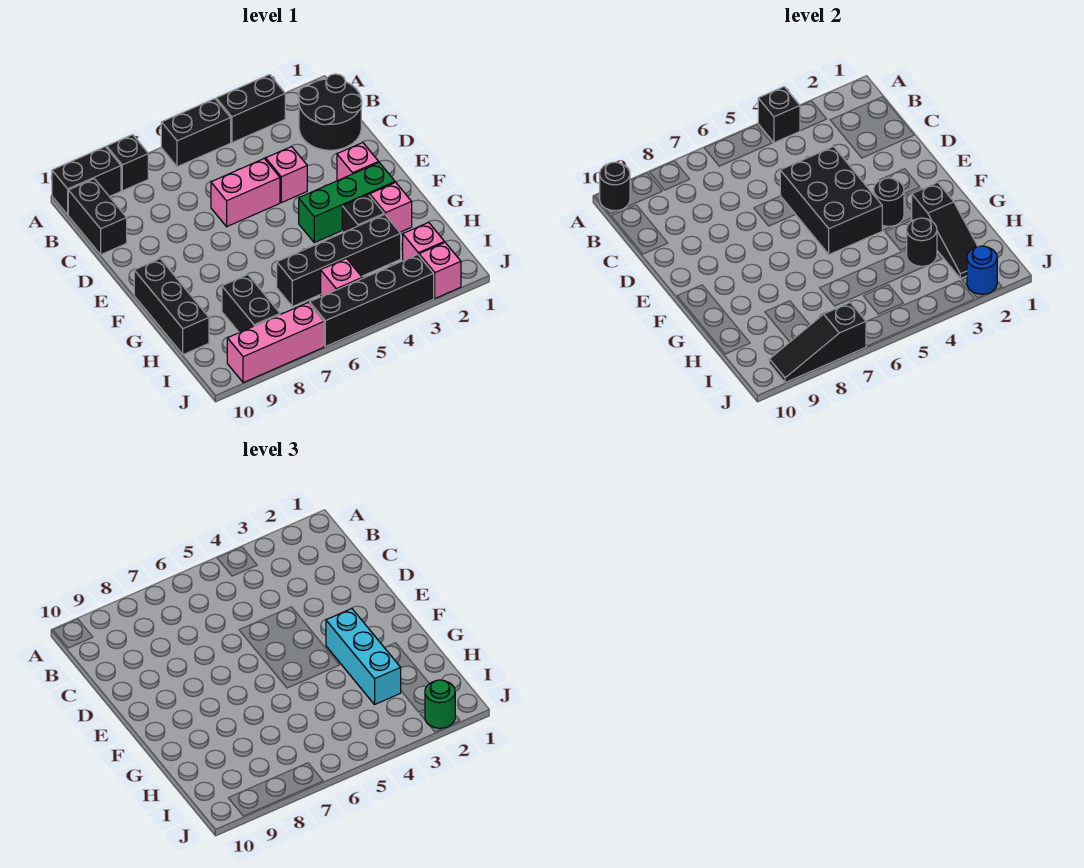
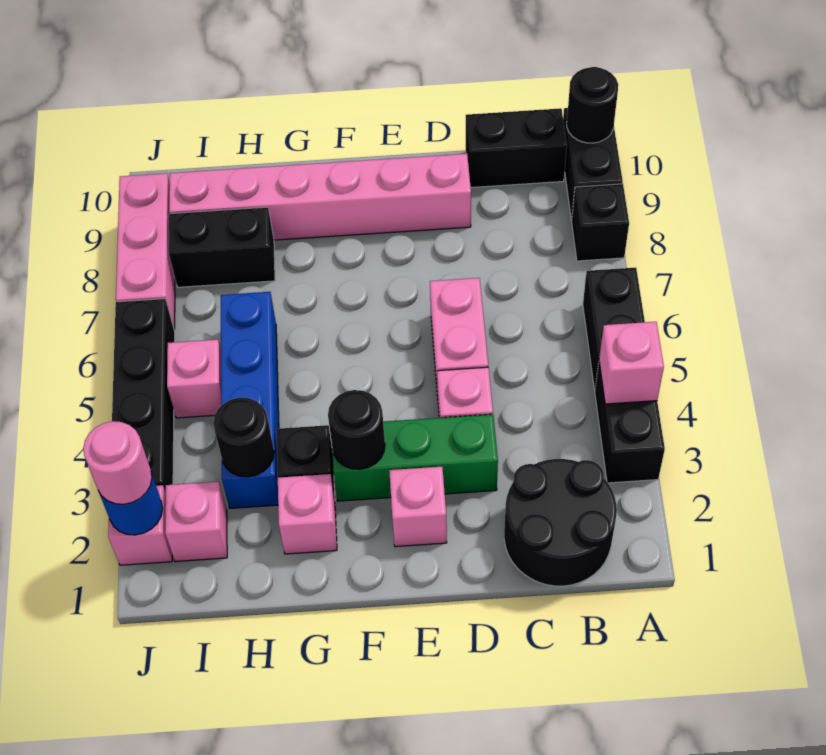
black 1x1 brick [758,87,800,143] -> pink 1x1 brick [599,322,664,404]
black 2x3 brick [780,147,882,255] -> none
none -> pink 1x6 brick [169,154,471,240]
green 1x3 brick [299,163,395,243] -> green 1x3 brick turned to [332,414,498,501]
cyan 1x3 brick [326,608,401,704] -> none
black 1x3 brick [134,259,209,355] -> none
black 1x3 slope [912,182,978,279] -> none
black 1x4 brick [277,215,401,307] -> blue 1x4 brick [221,292,279,508]
green 1x1 round brick [425,680,455,728] -> pink 1x1 round brick [83,421,152,504]
black 1x3 slope [769,303,866,383] -> none

